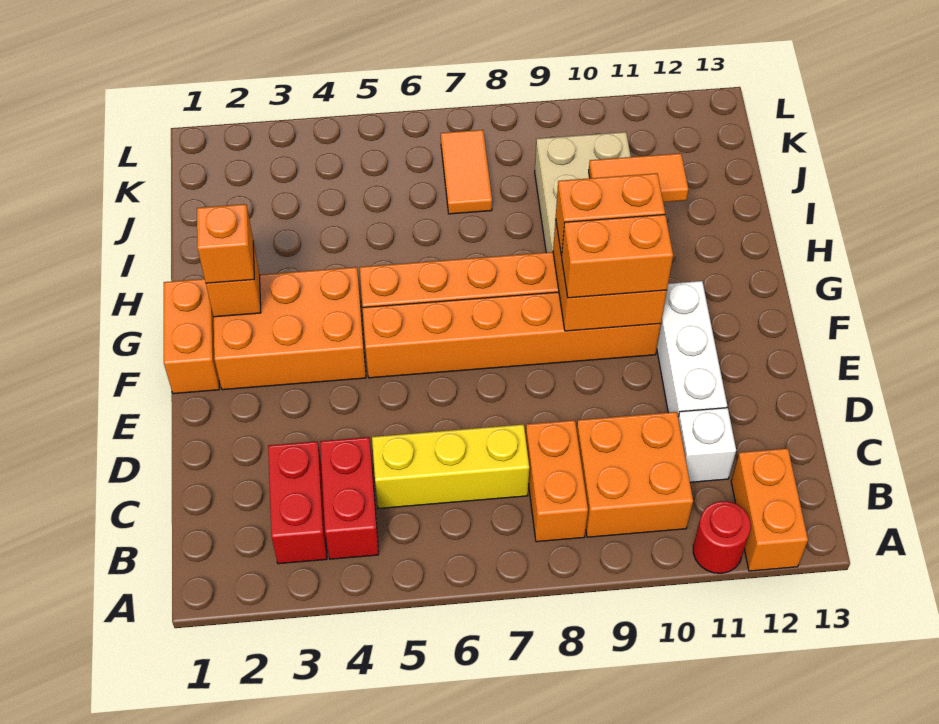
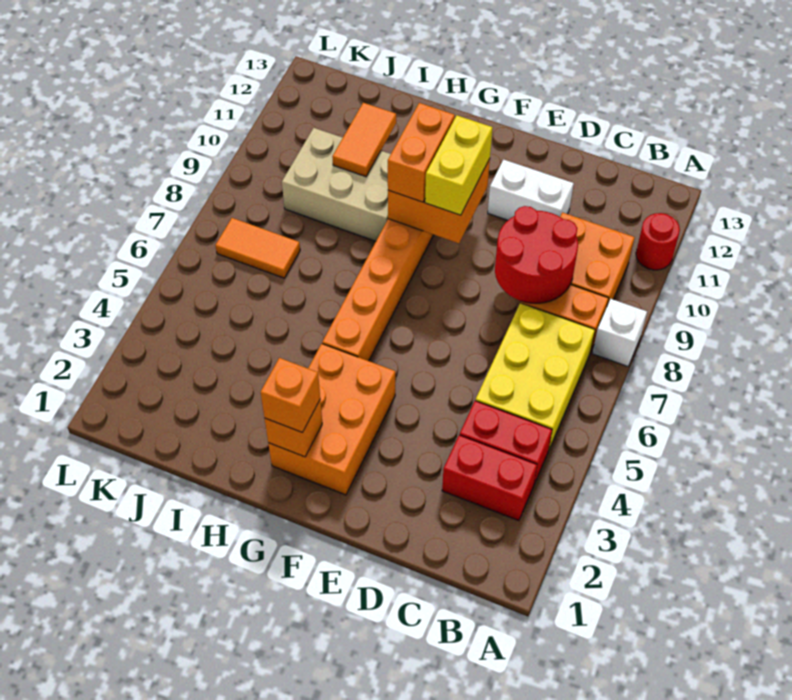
orange 1x2 brick [731,448,808,571] -> none
yellow 1x3 brick [372,424,529,509] -> yellow 2x3 brick [476,303,595,449]
none -> red 2x2 round brick [495,206,578,303]
white 1x1 brick [678,408,736,482] -> white 1x1 brick moved to [592,299,647,366]
white 1x3 brick [657,281,727,416] -> white 1x2 brick [488,160,574,220]
orange 1x2 brick [164,279,219,394] -> none
orange 1x6 brick [362,292,661,378] -> none
orange 1x2 brick [562,215,673,298] -> yellow 1x2 brick [425,116,493,215]

